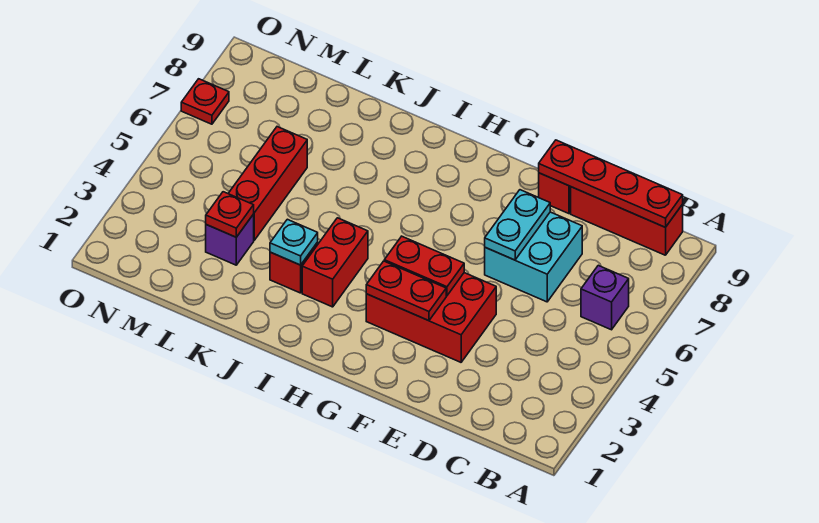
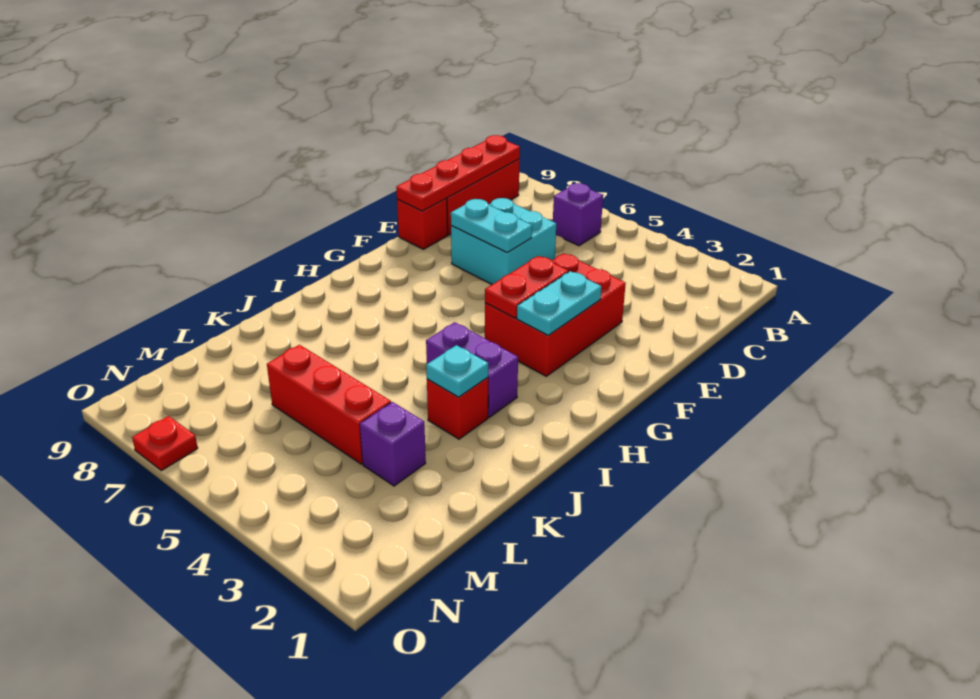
red 1x2 plate [366,261,446,321] -> cyan 1x2 plate [517,271,602,335]
red 1x2 brick [302,218,368,307] -> purple 1x2 brick [426,322,518,417]
red 1x1 plate [206,192,254,237] -> none

